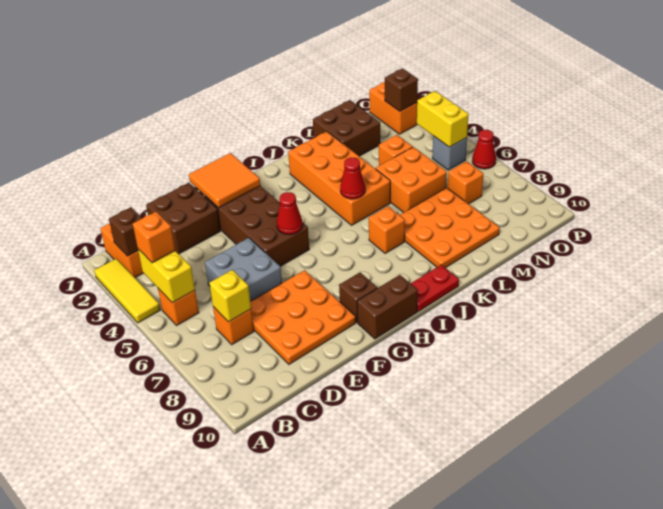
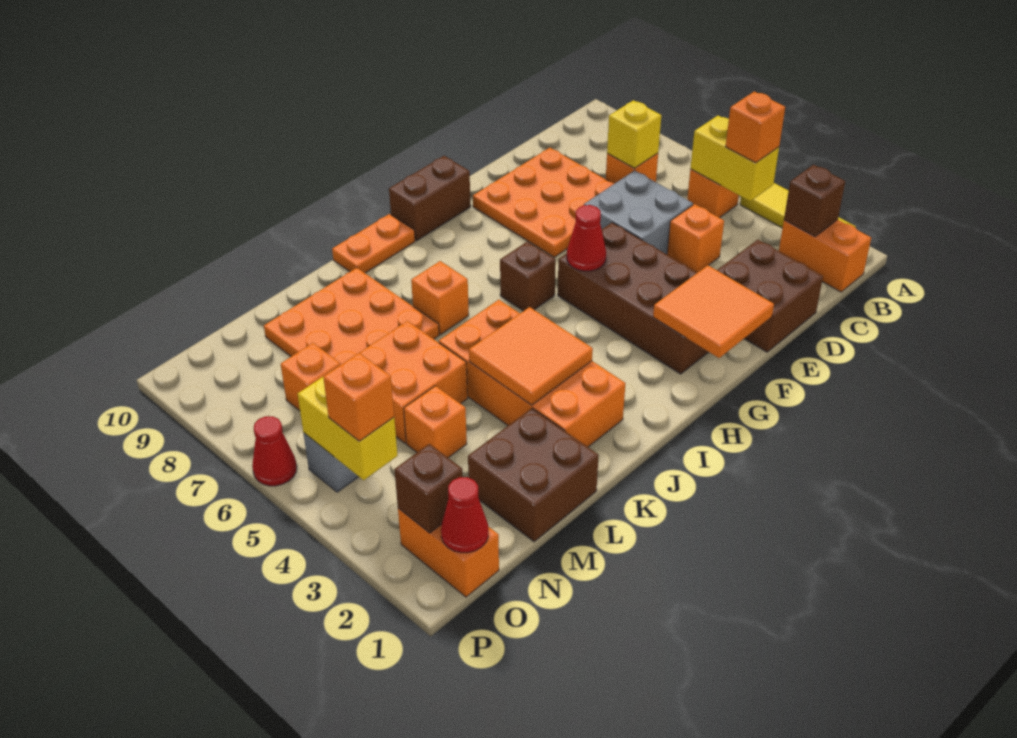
none -> orange 1x1 brick [667,204,724,273]
brown 1x1 brick [339,273,377,322] -> brown 1x1 brick moved to [500,241,556,311]
red 1x2 plate [411,265,459,312] -> orange 1x2 plate [332,214,415,273]
none -> orange 2x2 tile [469,307,593,405]
red 1x1 cone [340,158,365,199] -> red 1x1 cone moved to [441,477,488,553]
none -> orange 1x1 brick [323,353,394,441]

